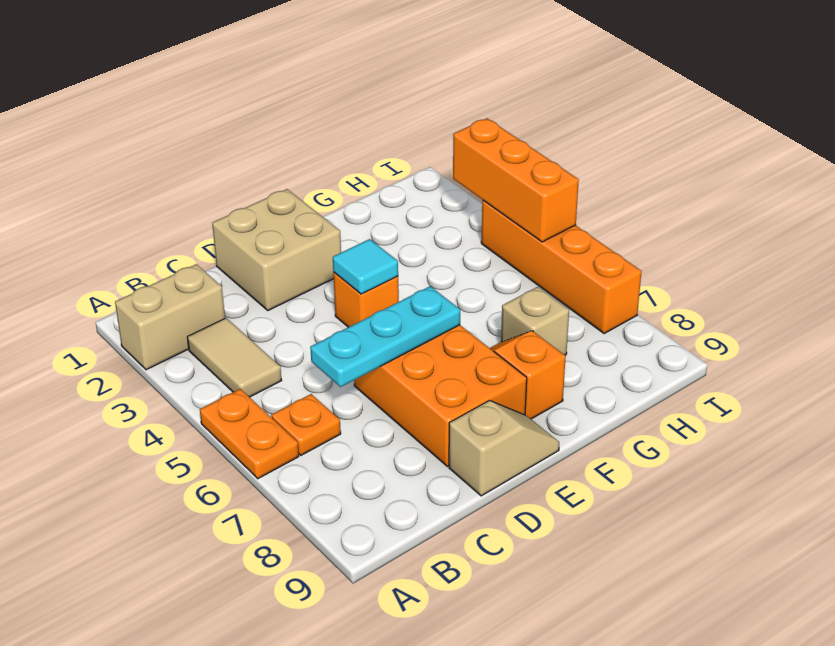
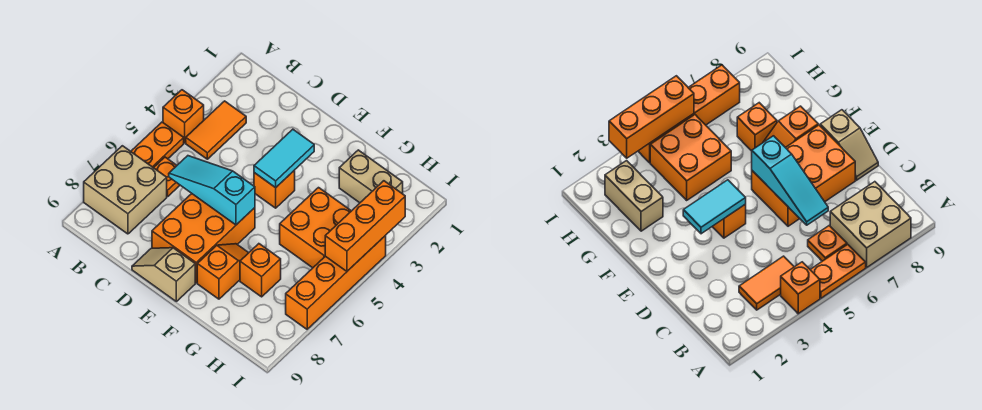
tan 1x2 brick [115,264,225,370] -> tan 1x2 brick moved to [339,150,403,203]
none -> orange 1x1 brick [163,90,204,143]
tan 1x2 tile [187,318,282,397] -> orange 1x2 tile [186,101,246,159]
cyan 1x3 plate [310,286,460,387] -> cyan 1x3 slope [169,156,255,225]
tan 2x2 brick [212,189,341,310] -> tan 2x2 brick moved to [84,146,167,234]
tan 1x2 slope [449,400,559,496] -> tan 1x2 slope turned to [132,248,195,301]
cyan 1x1 tile [333,239,398,294] -> cyan 1x2 tile [254,129,314,188]
none -> orange 2x2 brick [280,188,351,268]
tan 1x1 brick [501,287,569,355] -> orange 1x1 brick [240,244,281,297]

